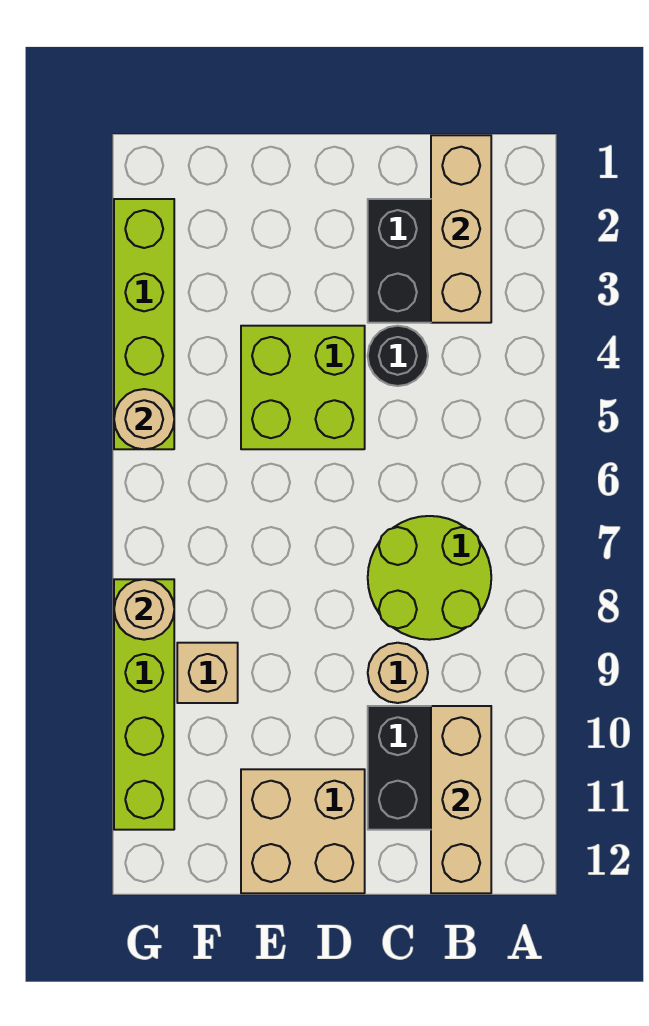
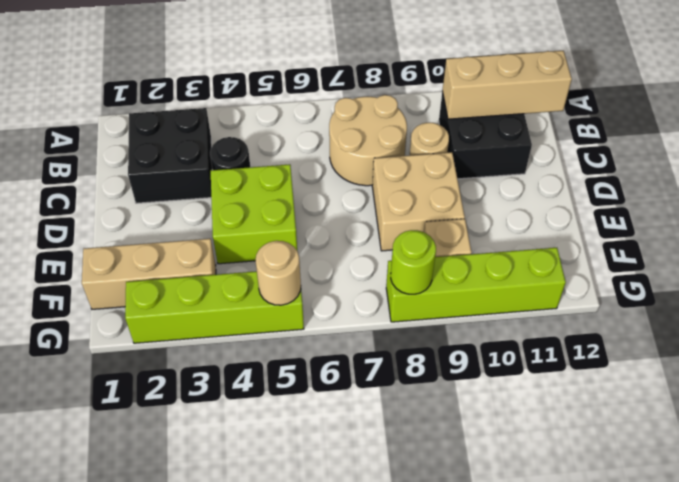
tan 1x3 brick [431,135,491,323] -> tan 1x3 brick moved to [82,239,216,309]
lime 2x2 round brick [368,516,491,640] -> tan 2x2 round brick [329,95,407,186]
tan 2x2 brick [241,769,365,893] -> tan 2x2 brick moved to [372,152,465,251]
tan 1x1 round brick [114,579,174,640] -> lime 1x1 round brick [391,230,436,294]

